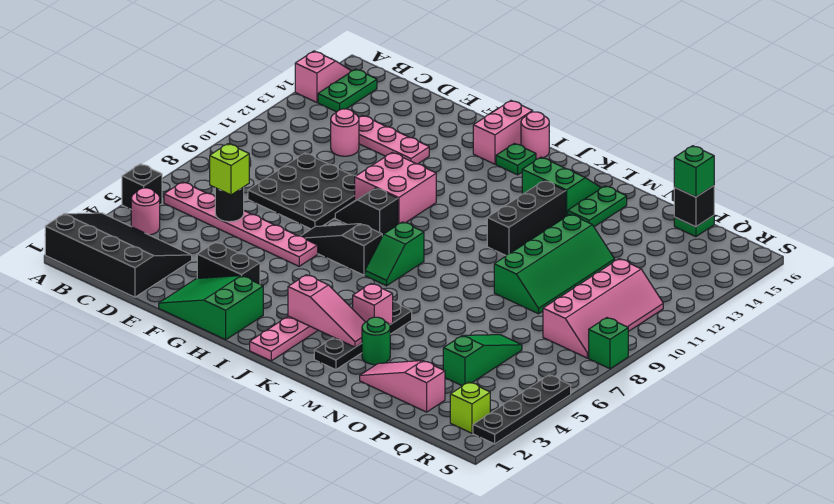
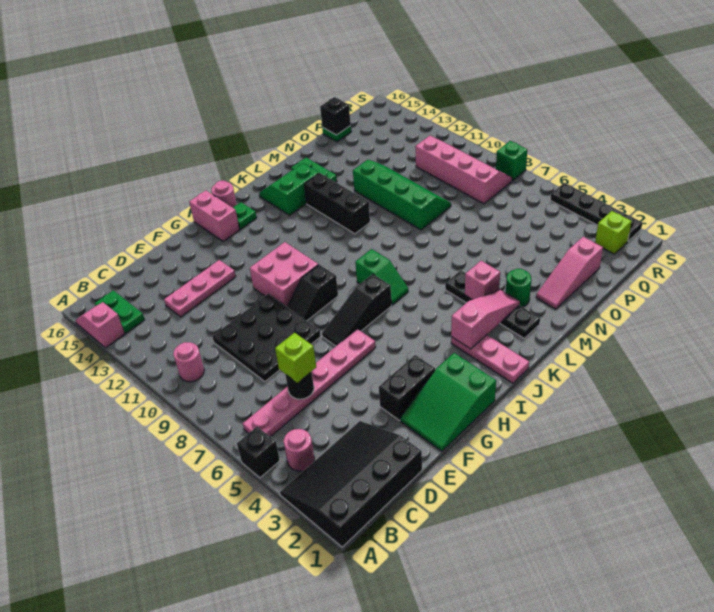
pink 1x1 round brick [331,109,359,156] -> pink 1x1 round brick moved to [173,342,204,382]
green 1x3 slope [443,335,522,386] -> none
green 1x1 brick [674,146,714,197] -> none

